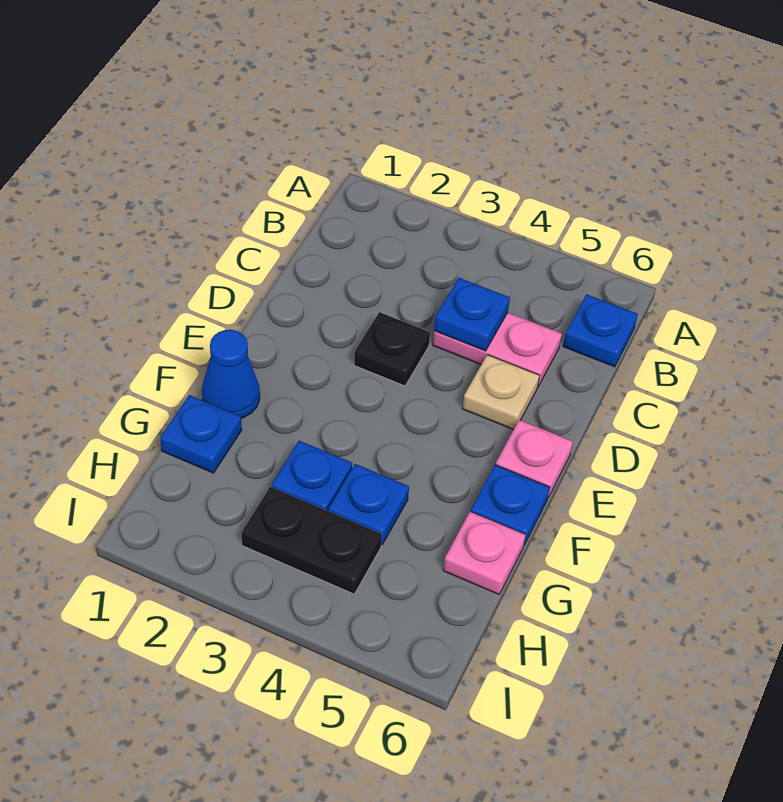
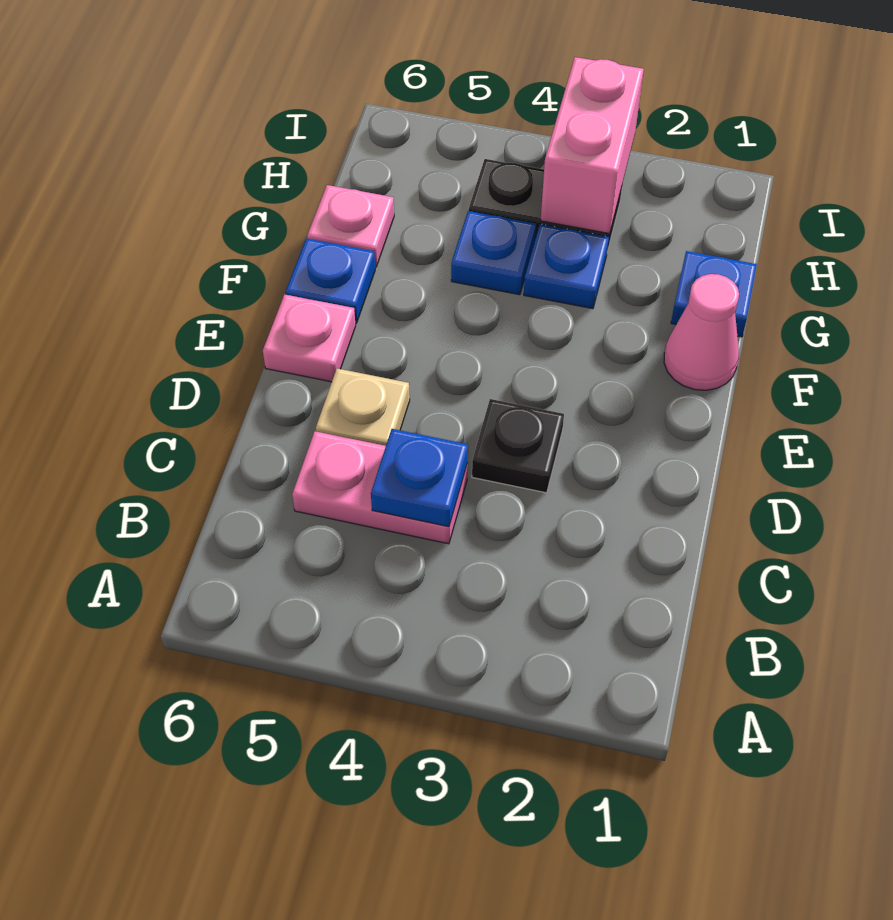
blue 1x1 plate [563,294,638,367] -> none
blue 1x1 cone [202,330,260,418] -> pink 1x1 cone [664,274,739,390]
none -> pink 1x2 brick [541,57,644,234]

